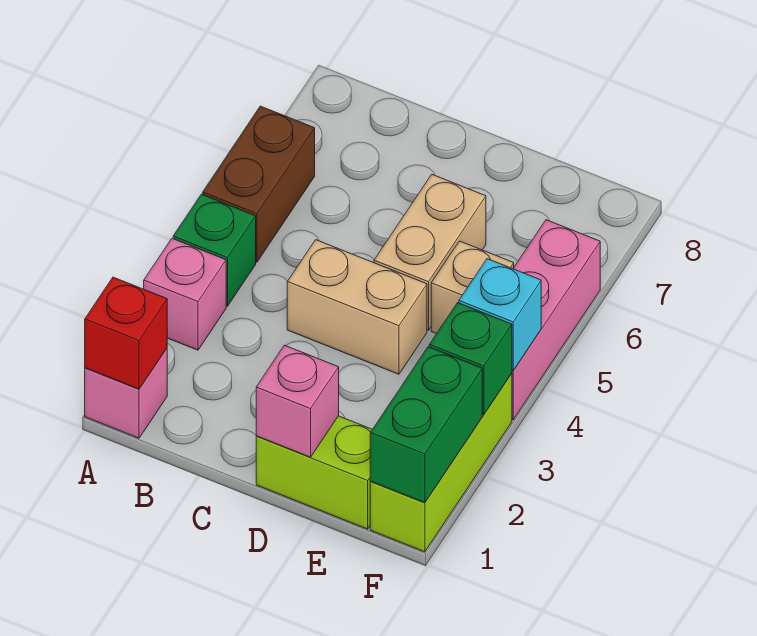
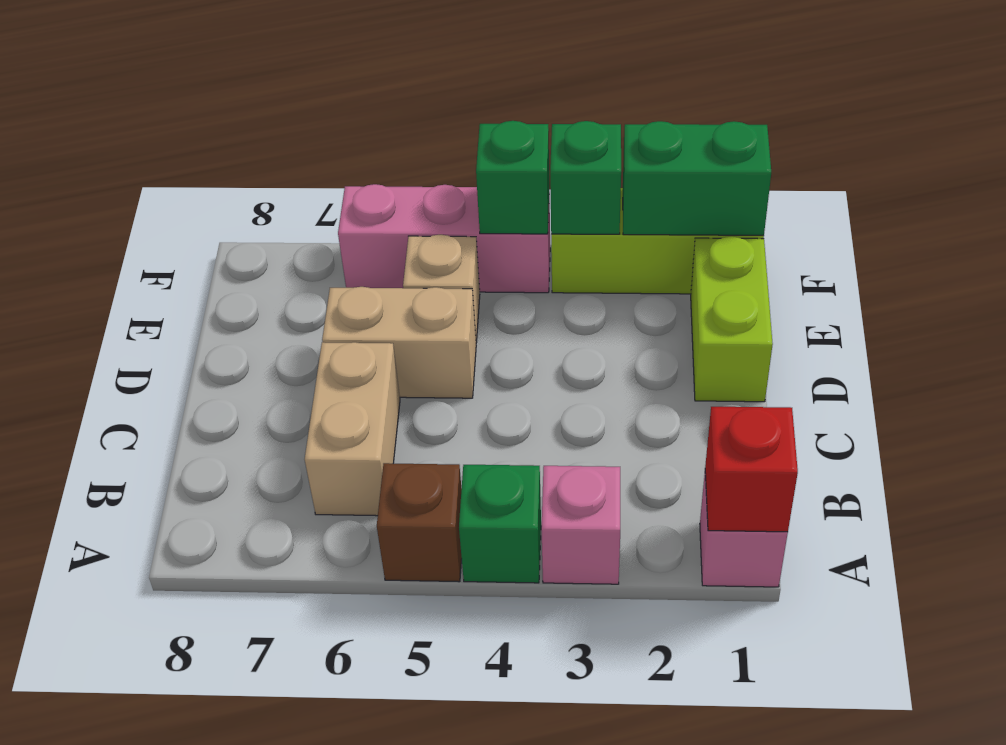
brown 1x2 brick [203,106,315,262] -> brown 1x1 brick [377,463,462,582]
tan 1x2 brick [287,240,427,374] -> tan 1x2 brick moved to [305,342,400,516]
pink 1x1 brick [256,345,339,457] -> none
cyan 1x1 brick [459,259,541,370] -> green 1x1 brick [476,121,549,234]

